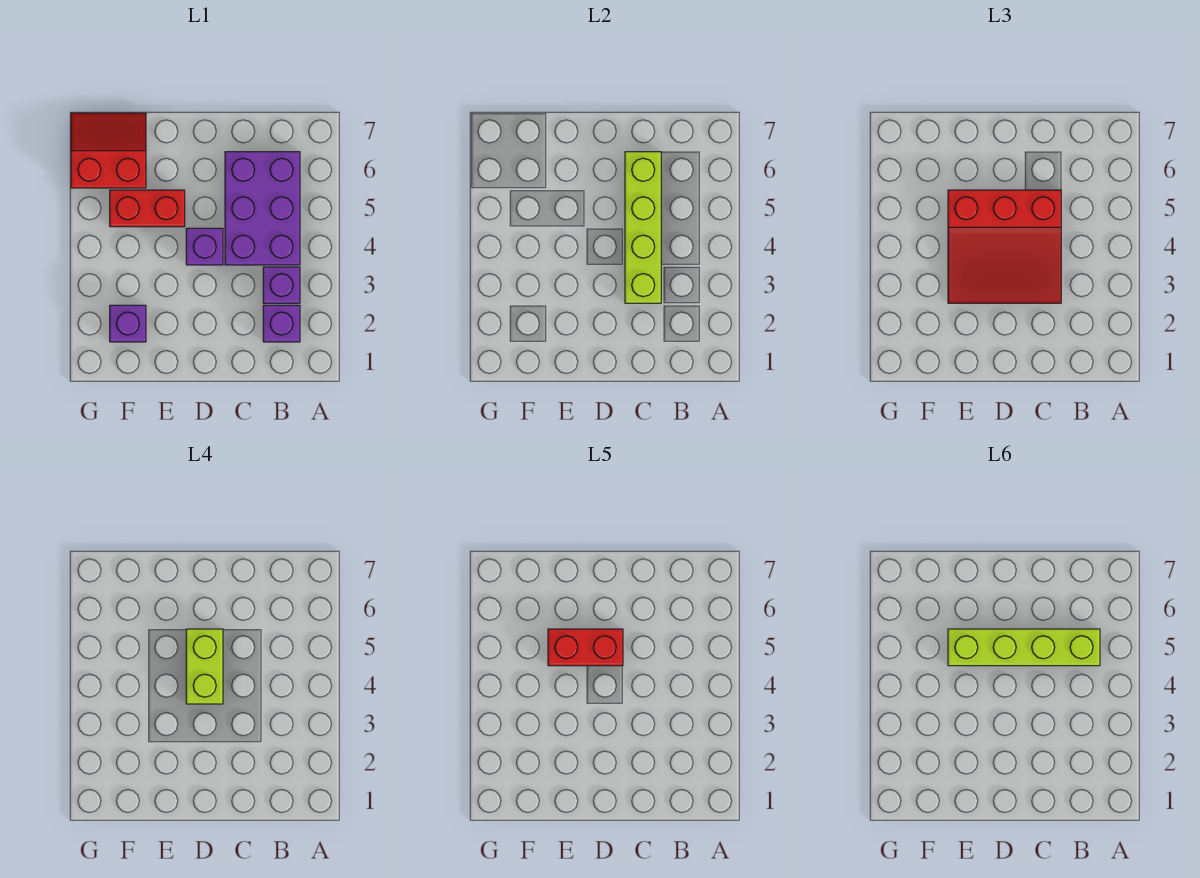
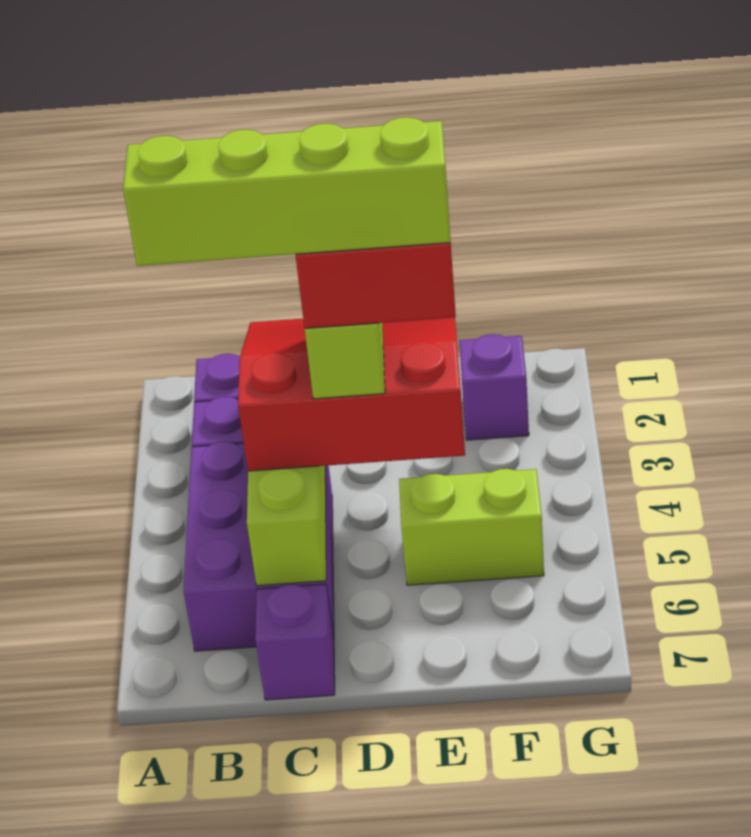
purple 1x1 brick [186,228,223,265] -> purple 1x1 brick moved to [255,584,335,700]
red 1x2 brick [110,190,185,227] -> lime 1x2 brick [399,469,544,585]
red 2x2 slope [71,113,146,188] -> none

